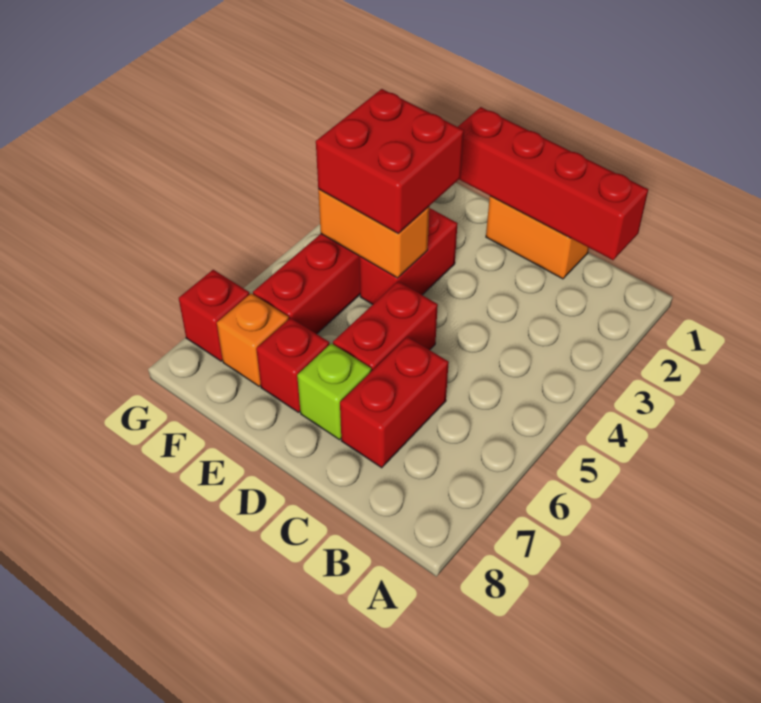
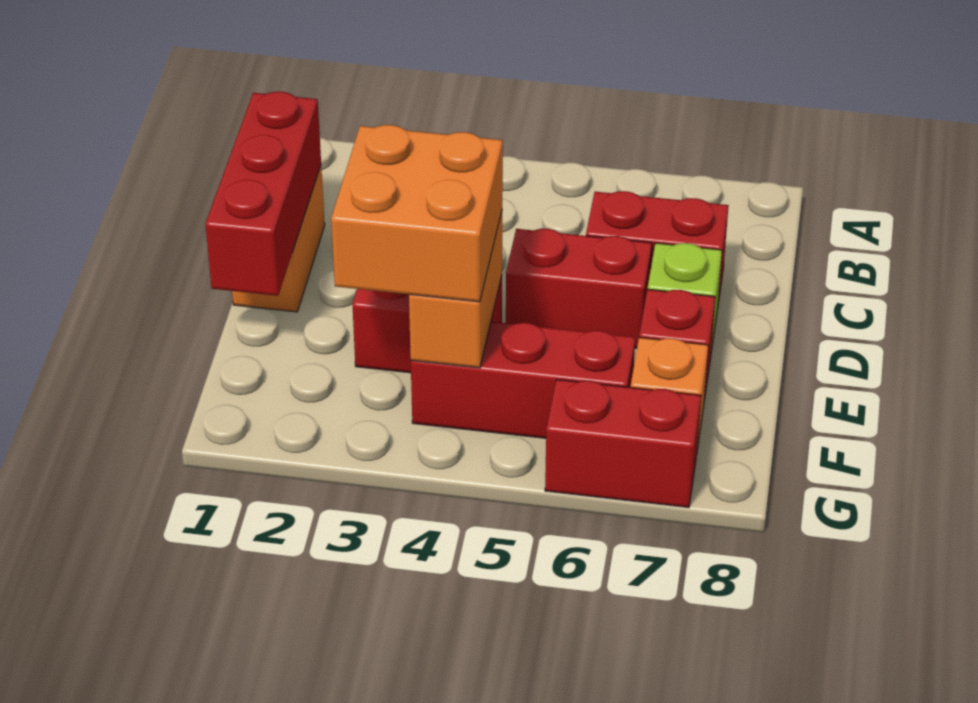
red 1x4 brick [458,107,648,260] -> red 1x3 brick [205,92,321,296]
red 2x2 brick [316,89,464,234] -> orange 2x2 brick [331,125,503,302]
red 1x1 brick [179,270,250,361] -> red 1x2 brick [545,380,701,508]

